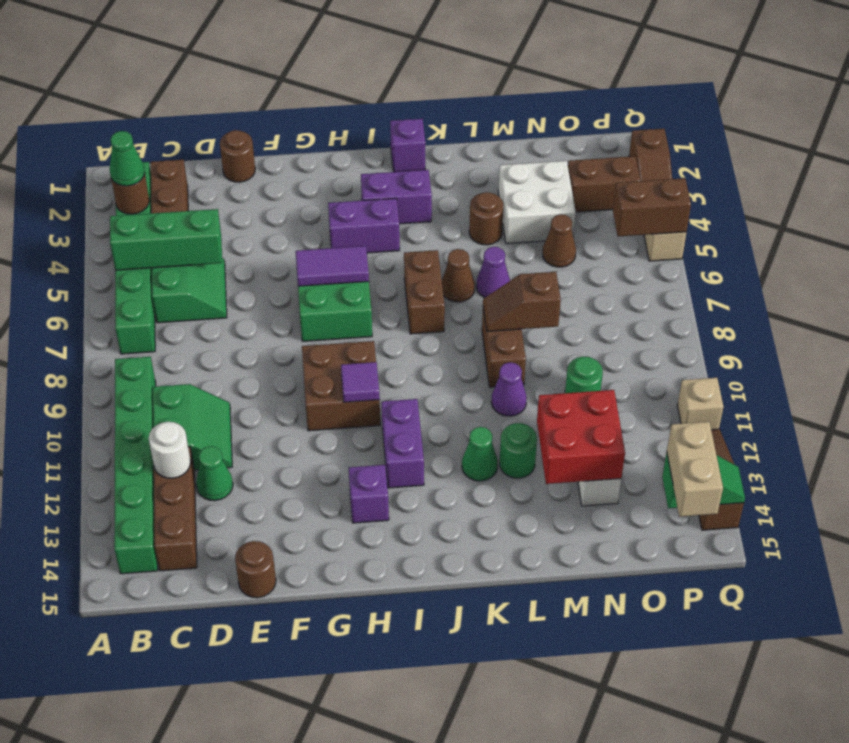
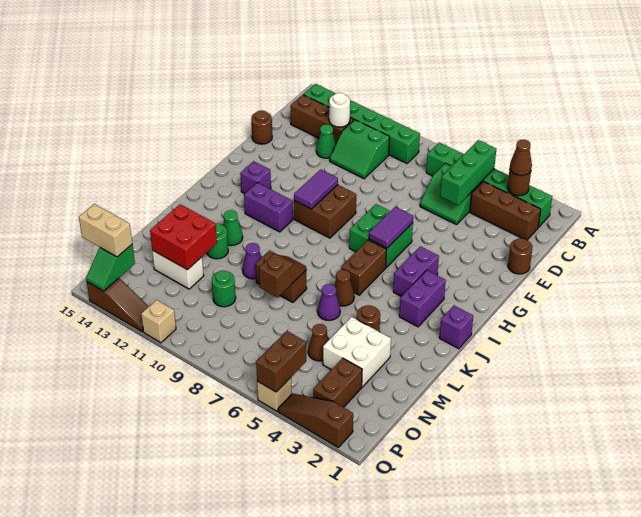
green 1x1 cone [109,131,145,186] -> brown 1x1 cone [510,139,532,176]
purple 1x1 tile [341,362,380,402] -> purple 1x2 tile [294,169,338,209]
brown 1x2 brick [404,250,445,334] -> brown 1x2 brick turned to [341,240,386,295]

